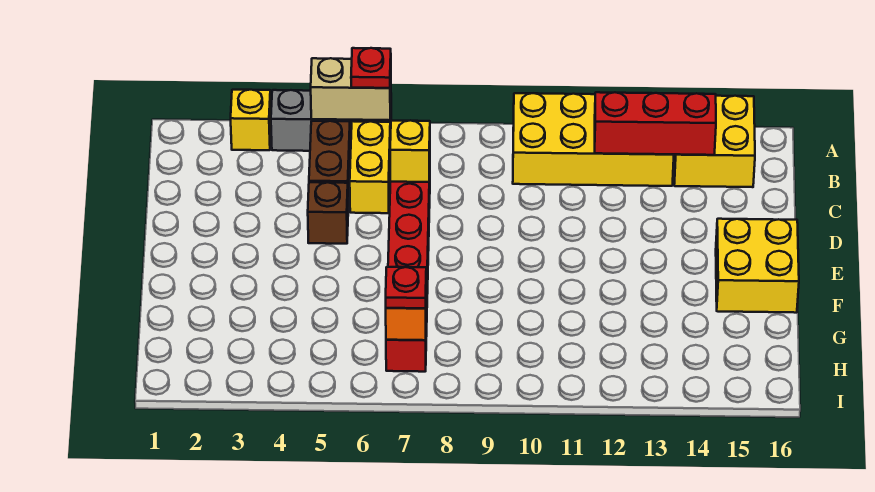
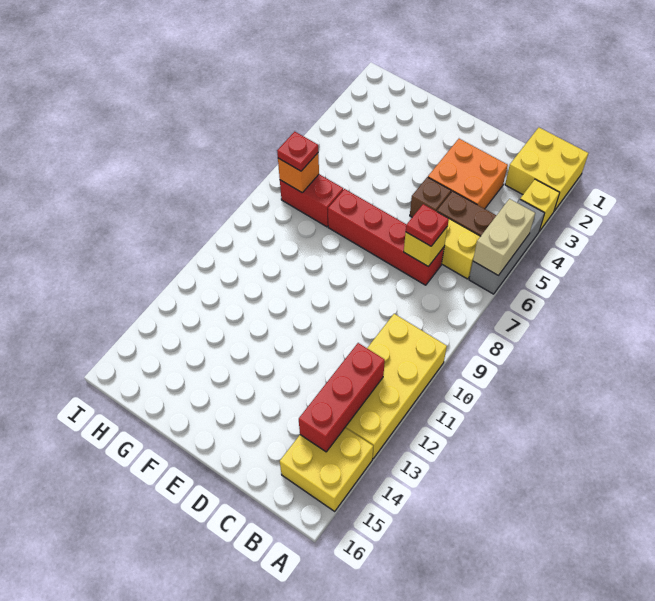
red 1x1 plate [351,48,391,88] -> red 1x1 plate moved to [406,204,449,246]
none -> orange 2x2 brick [428,139,508,209]
yellow 2x2 brick [716,219,799,313] -> yellow 2x2 brick moved to [505,128,588,211]

